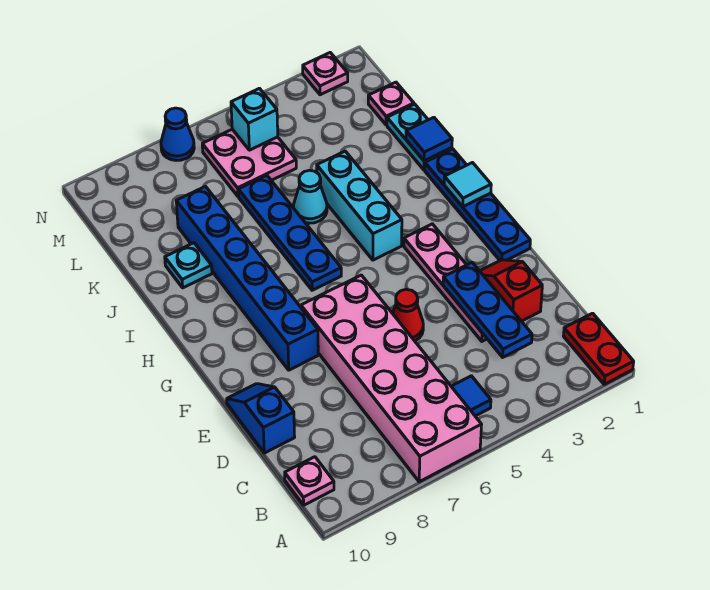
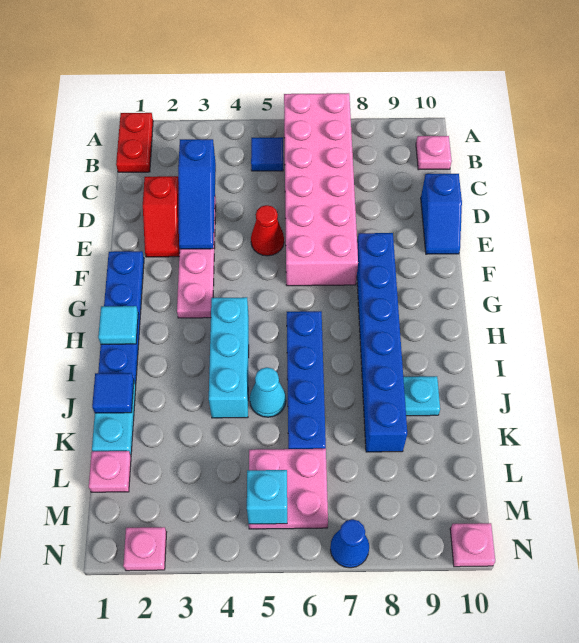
blue 1x3 plate [443,263,532,357] -> blue 1x3 slope [178,139,216,249]
none -> pink 1x1 plate [450,523,495,567]

